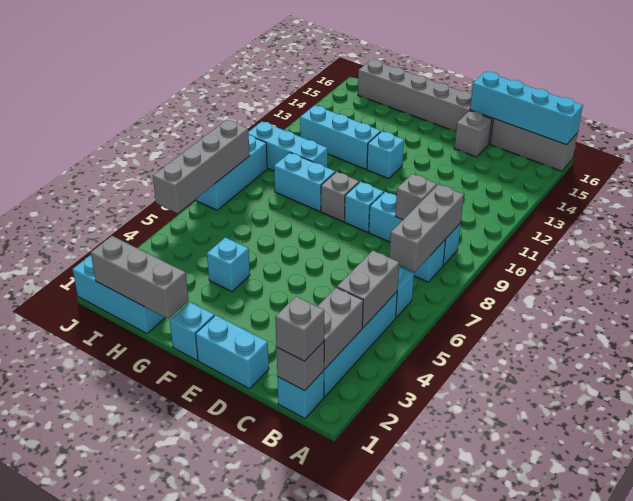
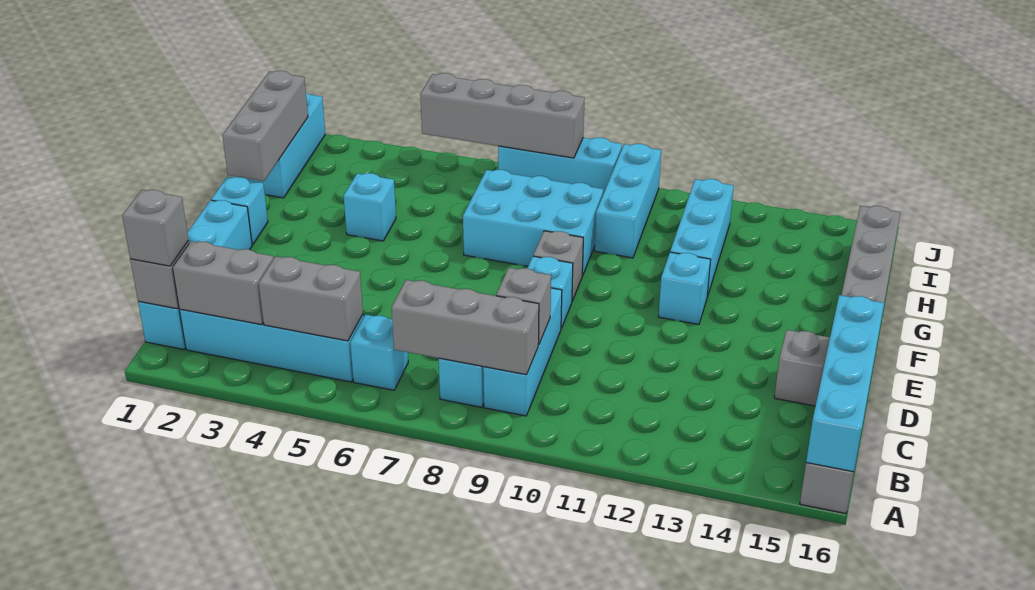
cyan 1x2 brick [274,153,335,211] -> cyan 2x3 brick [463,170,603,276]

